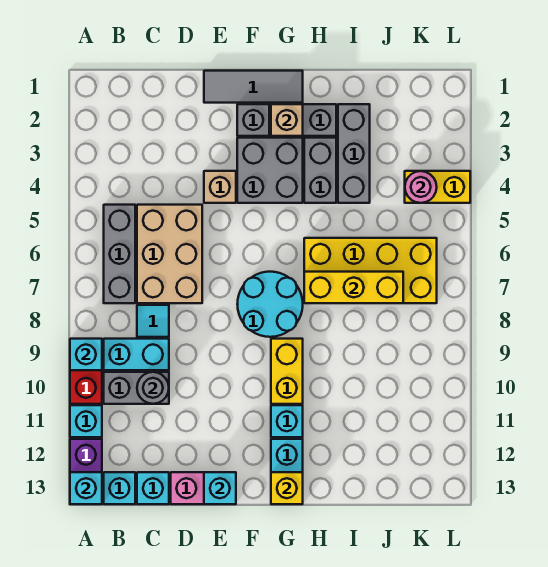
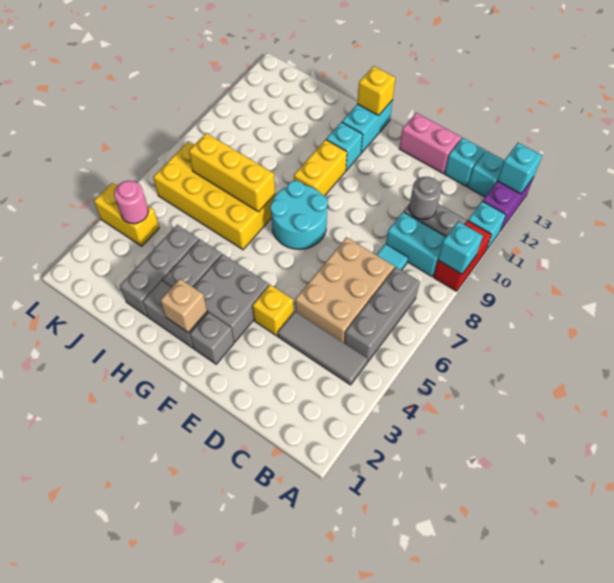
grey 1x3 tile [204,71,303,103] -> grey 1x3 tile moved to [278,312,368,385]
tan 1x1 brick [204,171,236,203] -> yellow 1x1 brick [253,285,294,336]
cyan 1x1 brick [204,472,236,504] -> none

